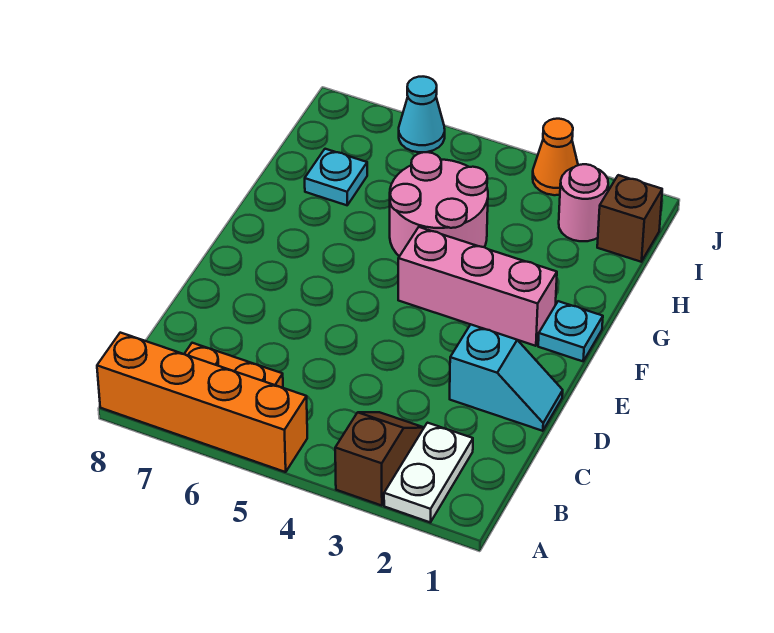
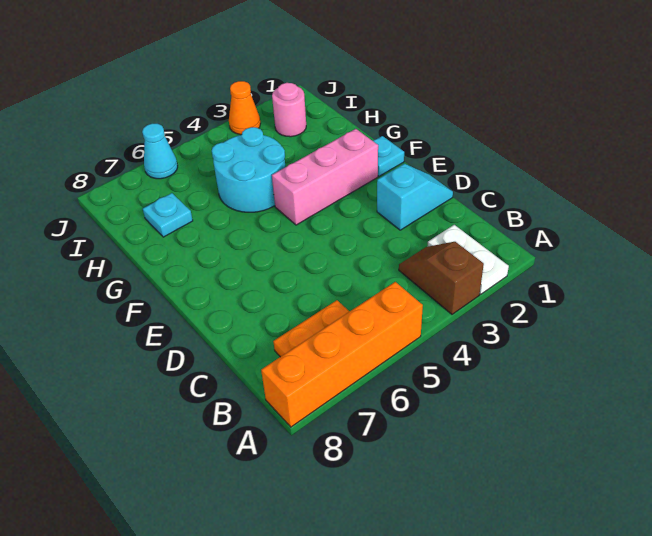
pink 2x2 round brick [390,152,488,256] -> cyan 2x2 round brick [212,127,285,212]
brown 1x1 brick [597,175,662,262] -> none

